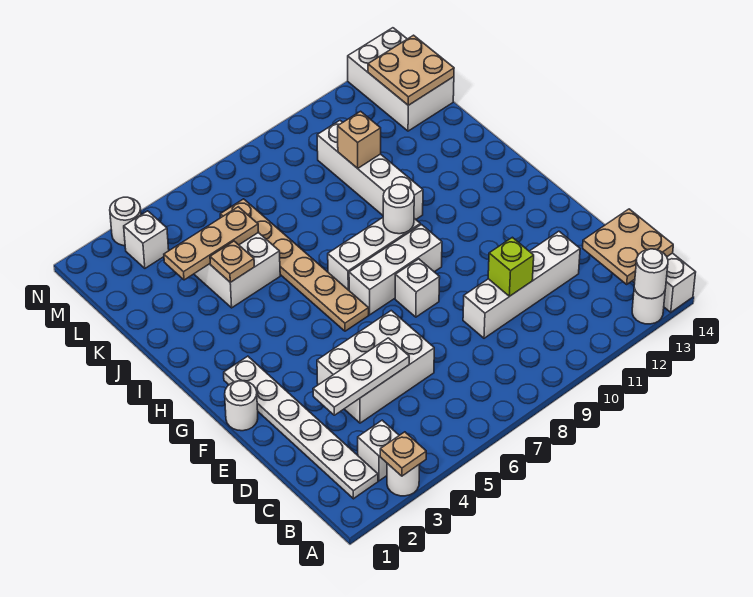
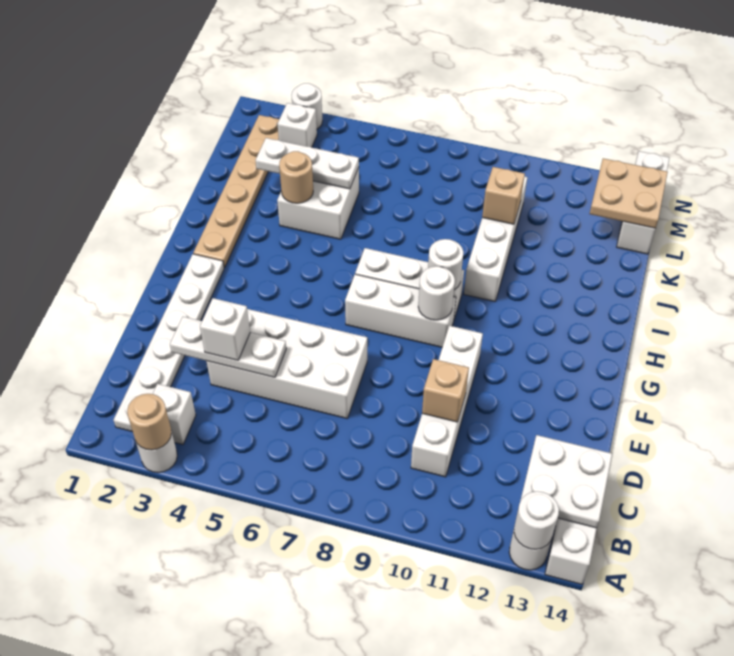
tan 1x1 plate [380,432,426,476] -> tan 1x1 round brick [127,394,171,450]
tan 2x2 plate [583,209,673,284] -> white 2x2 plate [520,435,612,528]
white 2x3 brick [317,311,434,423] -> white 2x4 brick [207,309,367,418]
white 1x4 brick [463,231,580,338] -> white 1x4 brick turned to [411,326,483,477]
lime 1x1 brick [488,237,534,296] -> tan 1x1 brick [422,359,469,422]
white 1x1 round brick [225,381,258,431] -> white 1x1 round brick moved to [418,266,455,320]
white 1x1 brick [395,259,440,317] -> white 1x1 brick moved to [200,298,250,360]
tan 1x6 plate [220,199,369,331] -> tan 1x6 plate moved to [193,115,279,268]
tan 1x1 plate [210,241,254,282] -> tan 1x1 round brick [279,151,313,203]
tan 1x3 plate [164,207,258,280] -> white 1x3 plate [256,138,359,189]
white 2x3 brick [348,28,454,131] -> white 1x3 brick [617,151,669,254]

